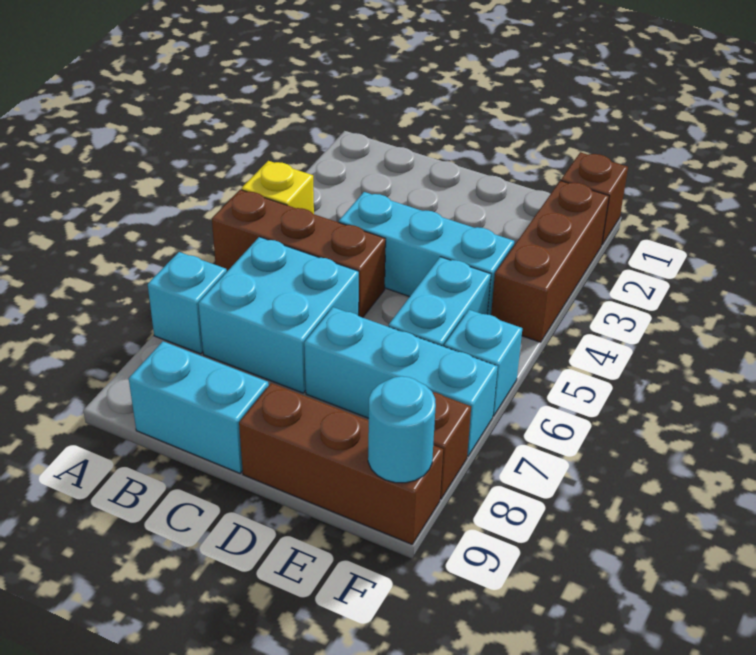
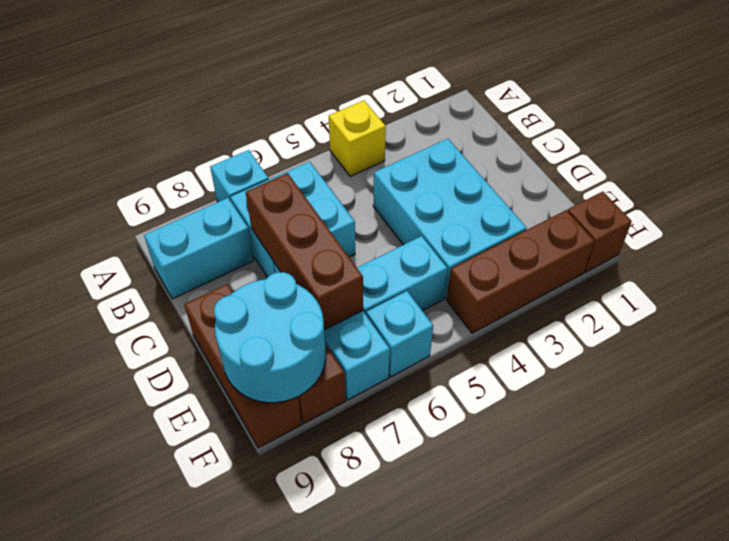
brown 1x3 brick [212,190,386,318] -> brown 1x3 brick moved to [246,173,363,330]
cyan 1x2 brick [129,341,269,473] -> cyan 1x2 brick turned to [144,198,254,299]
cyan 1x3 brick [339,192,514,315] -> cyan 2x3 brick [373,139,527,299]
cyan 1x1 round brick [368,376,436,483] -> cyan 2x2 round brick [214,272,326,403]

